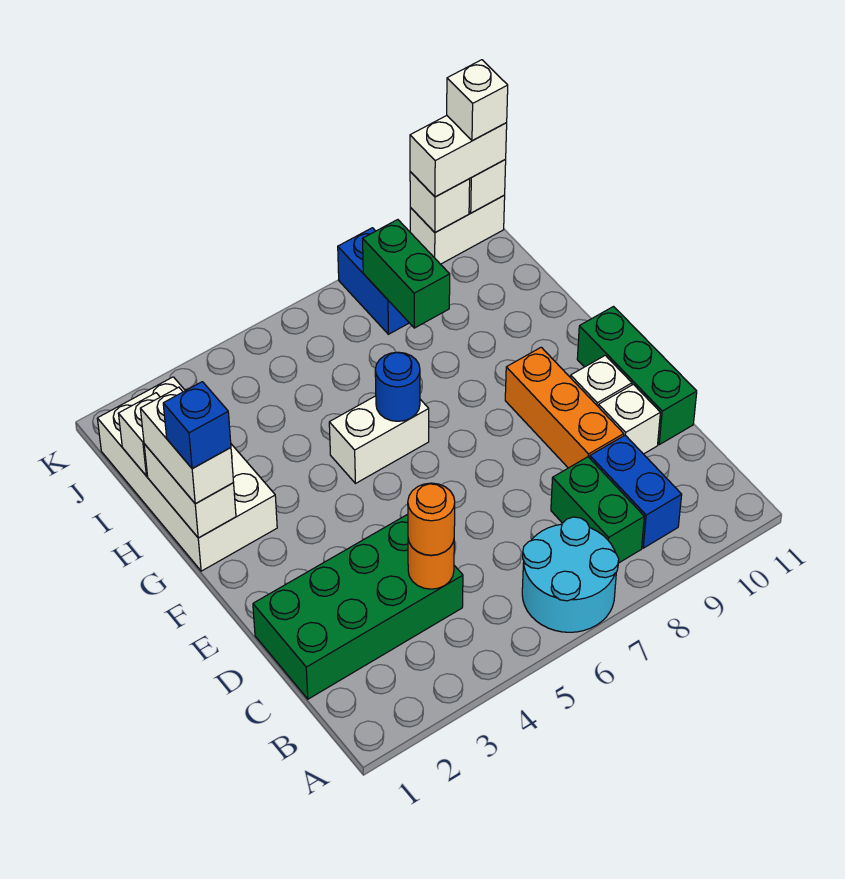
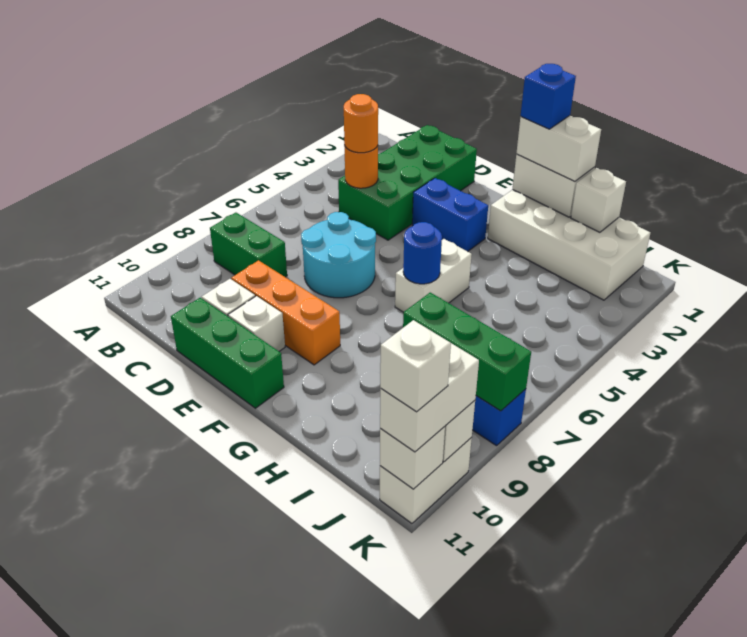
cyan 2x2 round brick [522,517,619,632] -> cyan 2x2 round brick moved to [301,212,376,298]
blue 1x2 brick [590,435,682,548] -> blue 1x2 brick moved to [412,178,488,252]
green 1x2 brick [363,220,450,328] -> green 1x3 brick [403,293,531,411]

